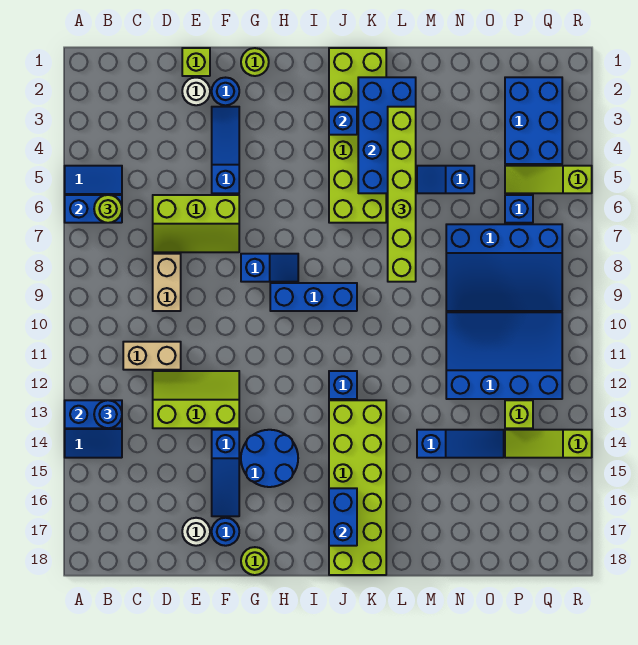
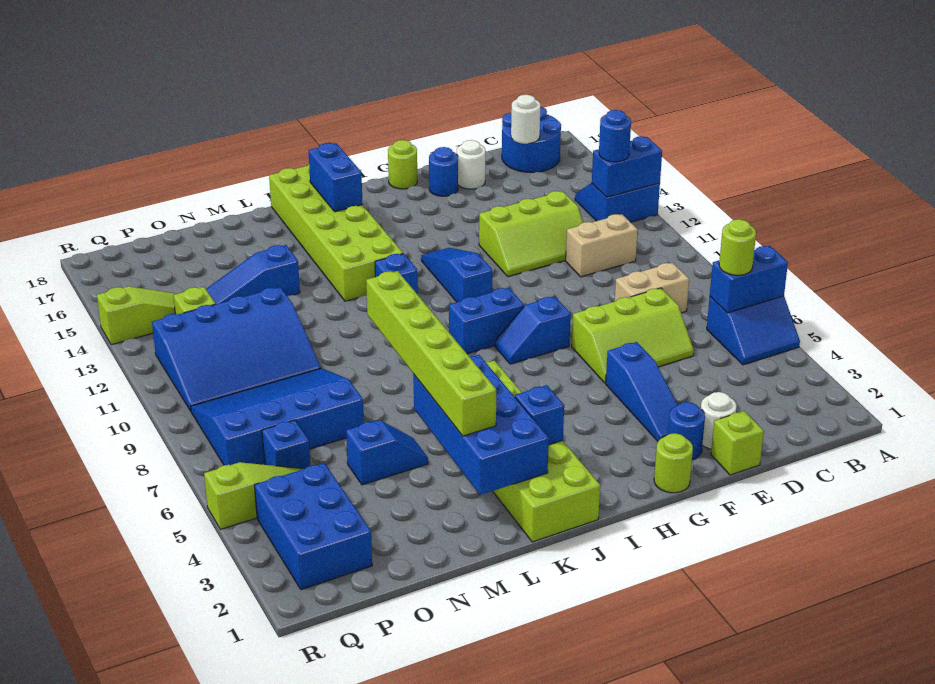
none -> white 1x1 round brick [511,95,540,144]
lime 2x3 slope [153,195,239,252] -> lime 2x3 slope turned to [572,288,694,383]
tan 1x2 brick [153,254,181,311] -> tan 1x2 brick turned to [615,263,689,313]
blue 1x3 slope [212,430,239,516] -> blue 1x3 slope moved to [421,248,492,302]
blue 2x2 round brick [241,430,298,487] -> blue 2x2 round brick moved to [502,107,561,172]
blue 1x3 brick [270,283,357,311] -> blue 1x2 brick [449,288,524,354]

